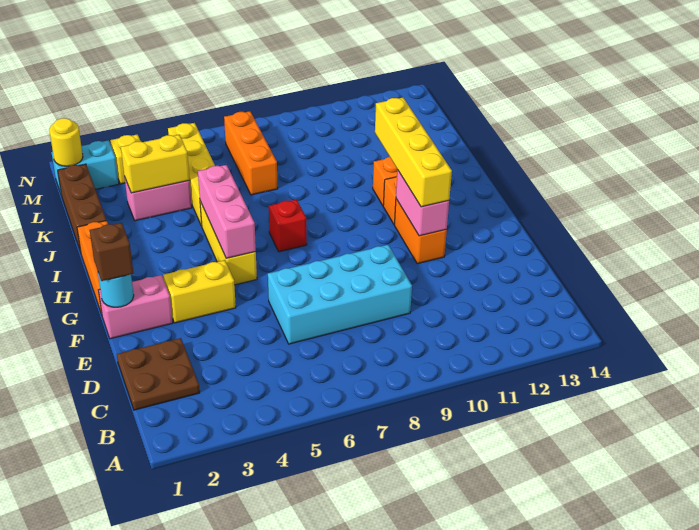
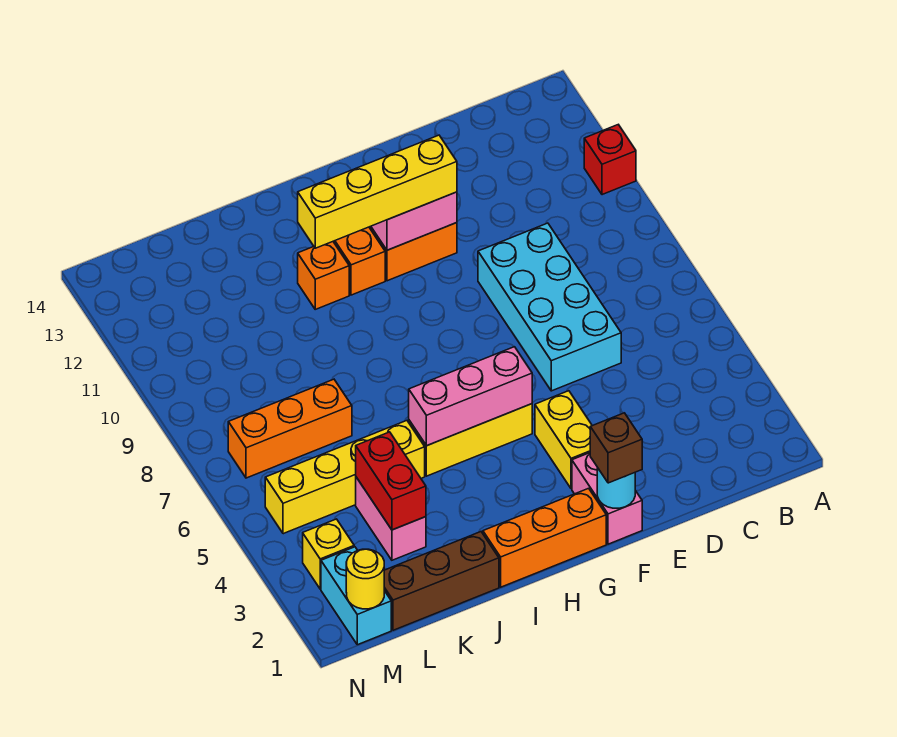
brown 2x2 plate [117,338,200,410] -> none
red 1x1 brick [269,199,307,252] -> red 1x1 brick moved to [584,125,636,195]
yellow 1x2 brick [121,135,190,193] -> red 1x2 brick [356,432,426,530]

